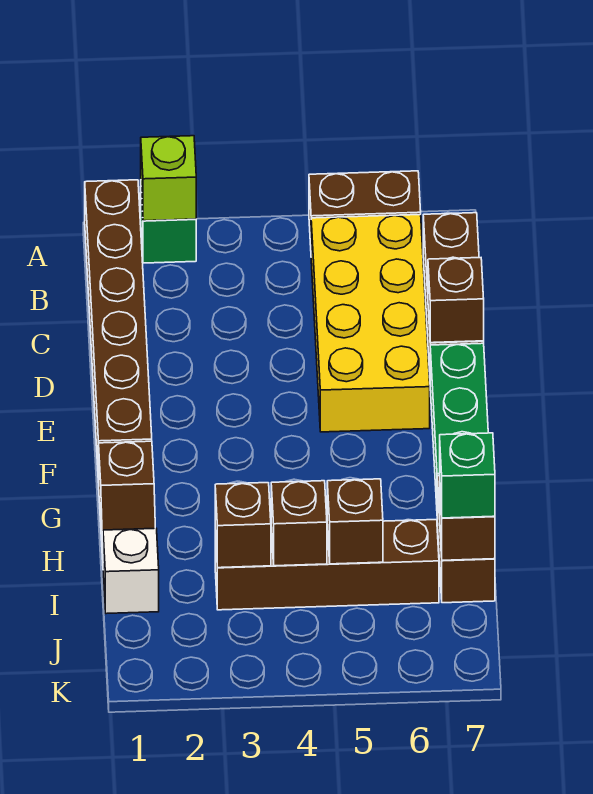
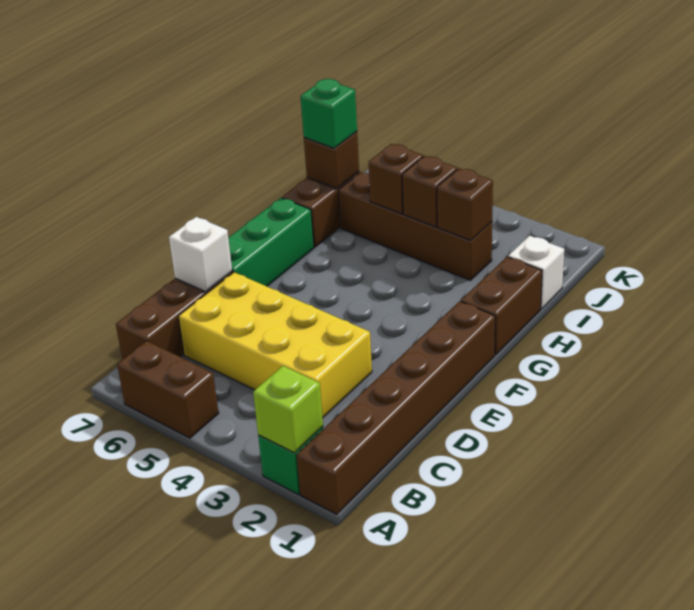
yellow 2x4 brick [311,214,430,432] -> yellow 2x4 brick turned to [178,272,372,418]
brown 1x1 brick [428,258,484,343] -> white 1x1 brick [169,217,232,292]
brown 1x2 slope [99,441,155,559] -> brown 1x2 brick [461,257,542,355]

